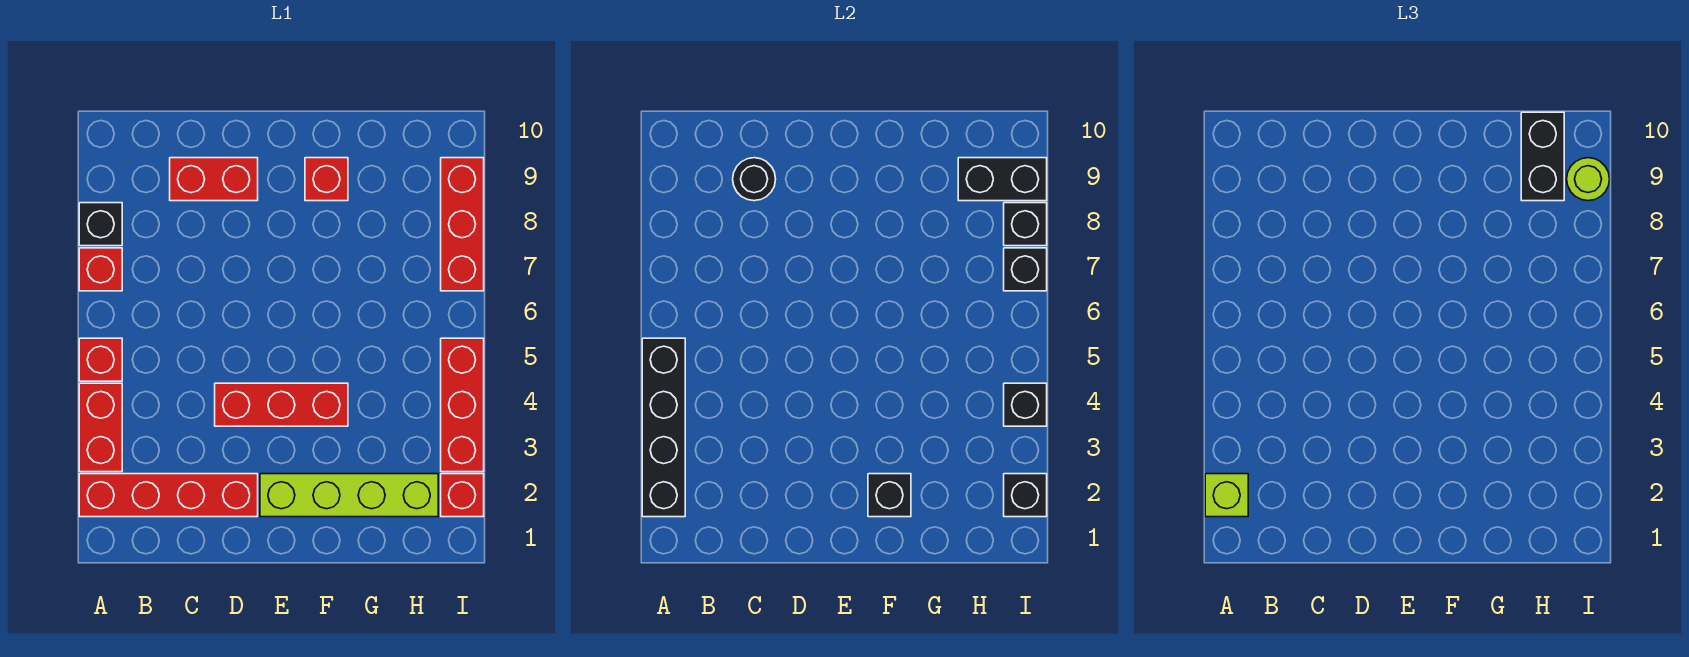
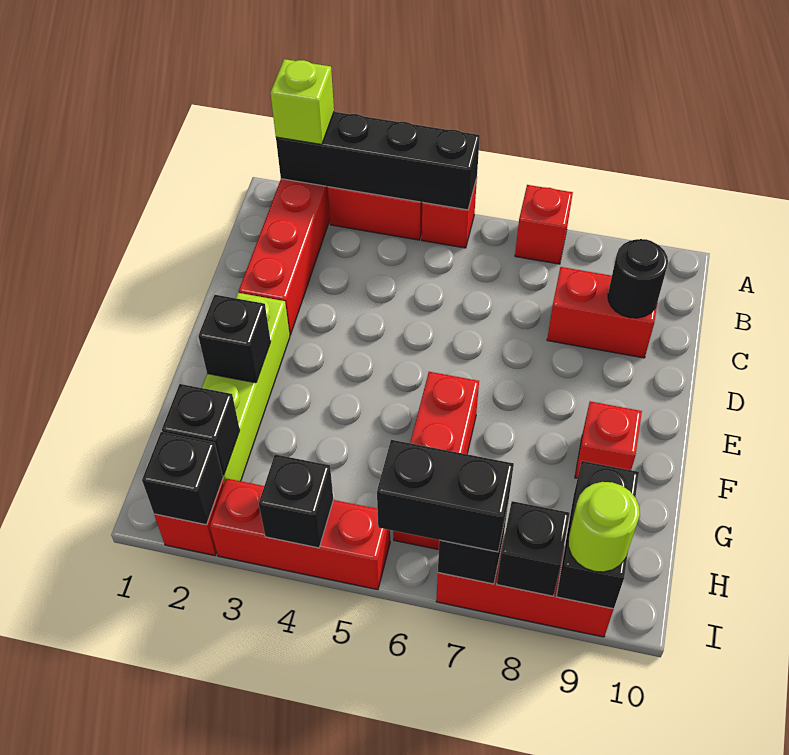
black 1x1 brick [79,203,122,246] -> black 1x1 brick moved to [162,384,240,475]
red 1x2 brick [170,158,258,201] -> red 1x2 brick turned to [547,267,657,358]
red 1x3 brick [215,383,348,426] -> red 1x3 brick moved to [393,372,479,550]
black 1x2 brick [1521,112,1564,201] -> black 1x2 brick moved to [377,440,514,552]

